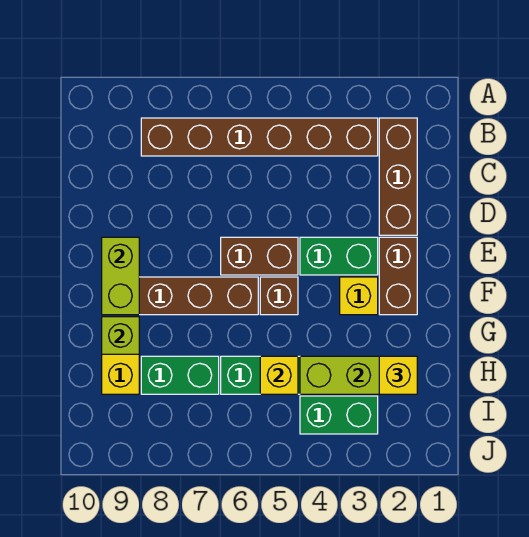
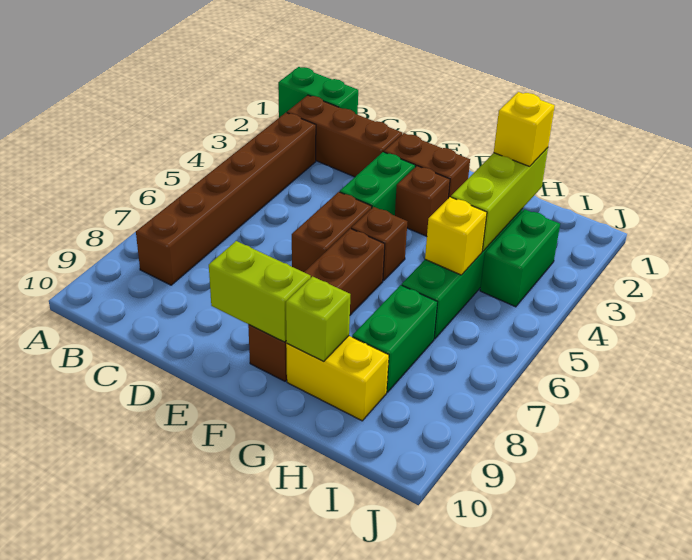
none -> green 1x2 brick [278,67,358,118]
yellow 1x1 brick [340,277,378,315] -> brown 1x1 brick [395,166,450,236]

